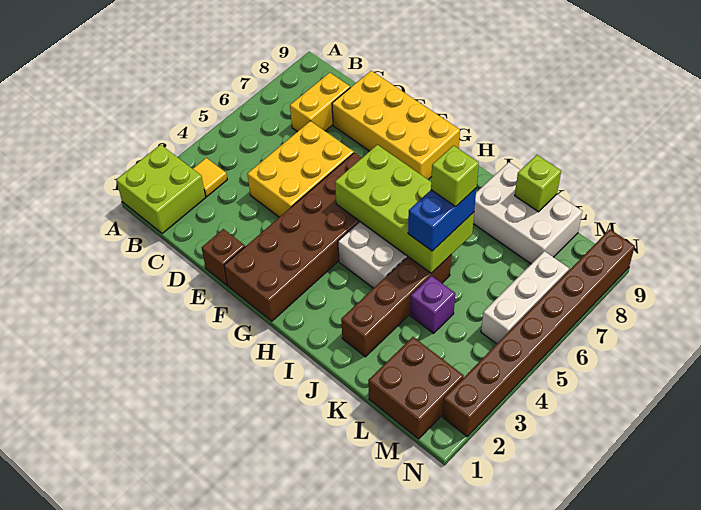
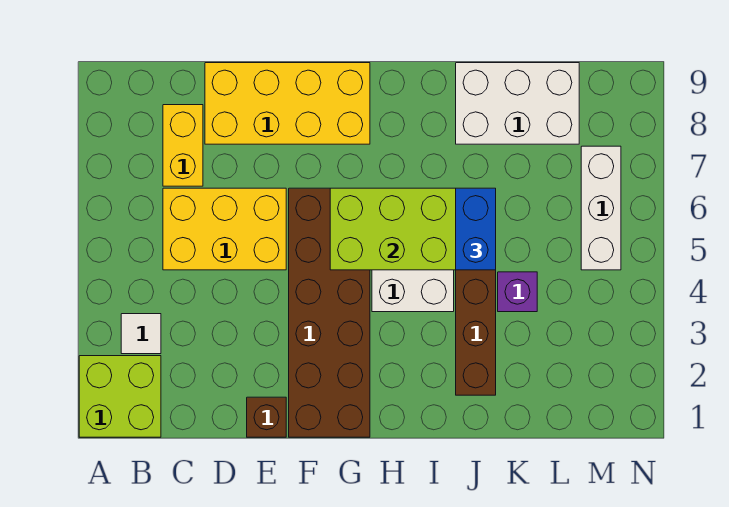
yellow 1x1 tile [193,158,227,197] -> white 1x1 tile [121,314,161,354]
yellow 2x3 brick [247,121,354,217] -> yellow 2x3 brick turned to [163,188,286,270]
lime 1x1 brick [431,146,479,206] -> none
lime 1x1 brick [515,155,561,212] -> none
brown 2x2 brick [368,337,464,439] -> none
brown 1x8 brick [442,229,635,436] -> none

